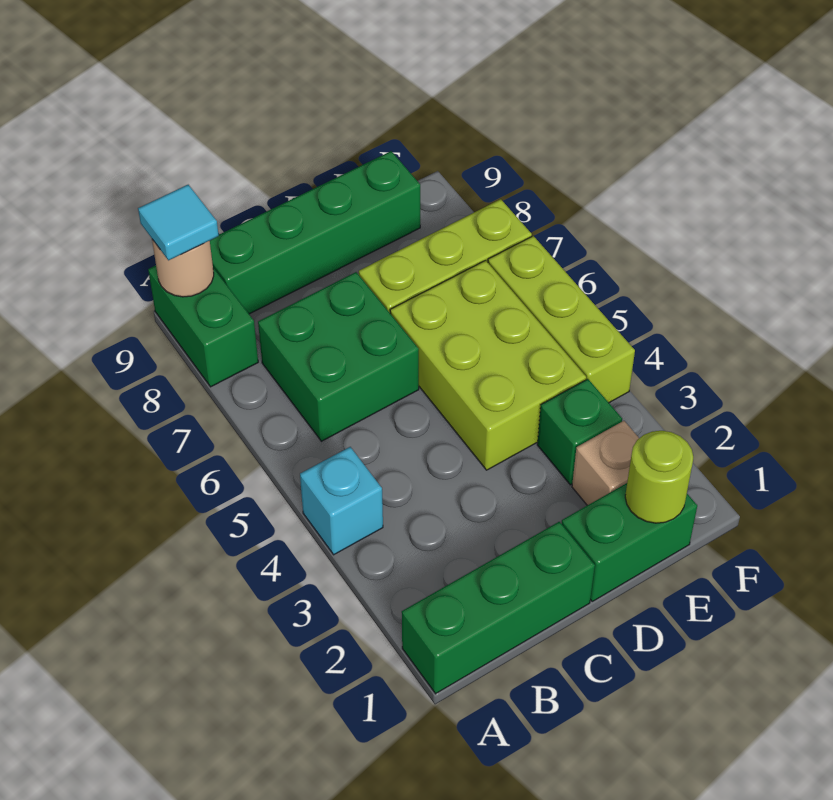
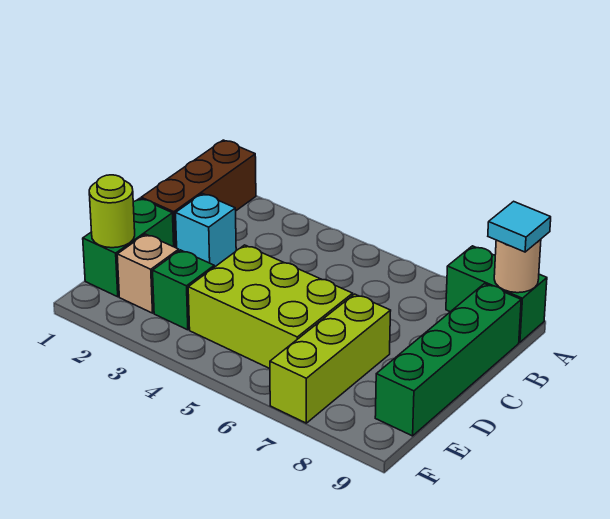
green 1x3 brick [402,522,595,694] -> brown 1x3 brick [141,140,256,248]
cyan 1x1 brick [300,447,383,555] -> cyan 1x1 brick moved to [176,194,236,267]
green 2x2 brick [258,272,419,441] -> none
lime 1x3 brick [488,236,635,403] -> none

